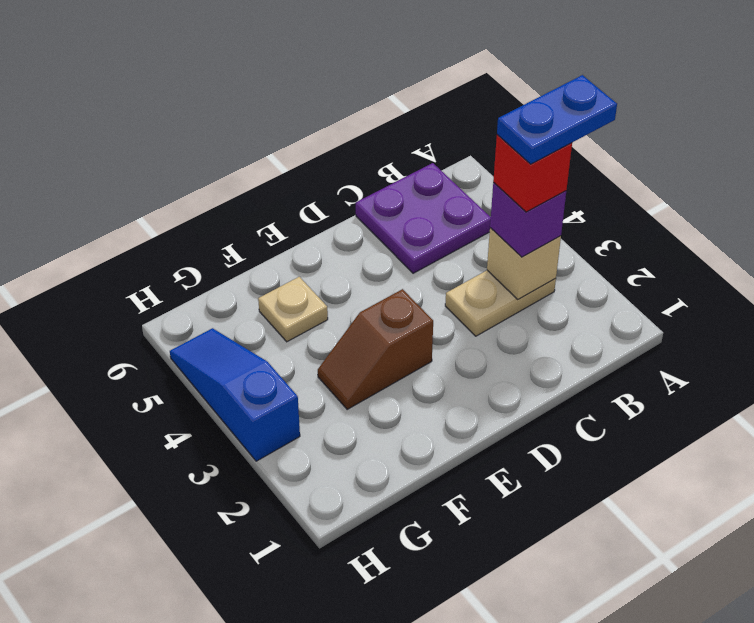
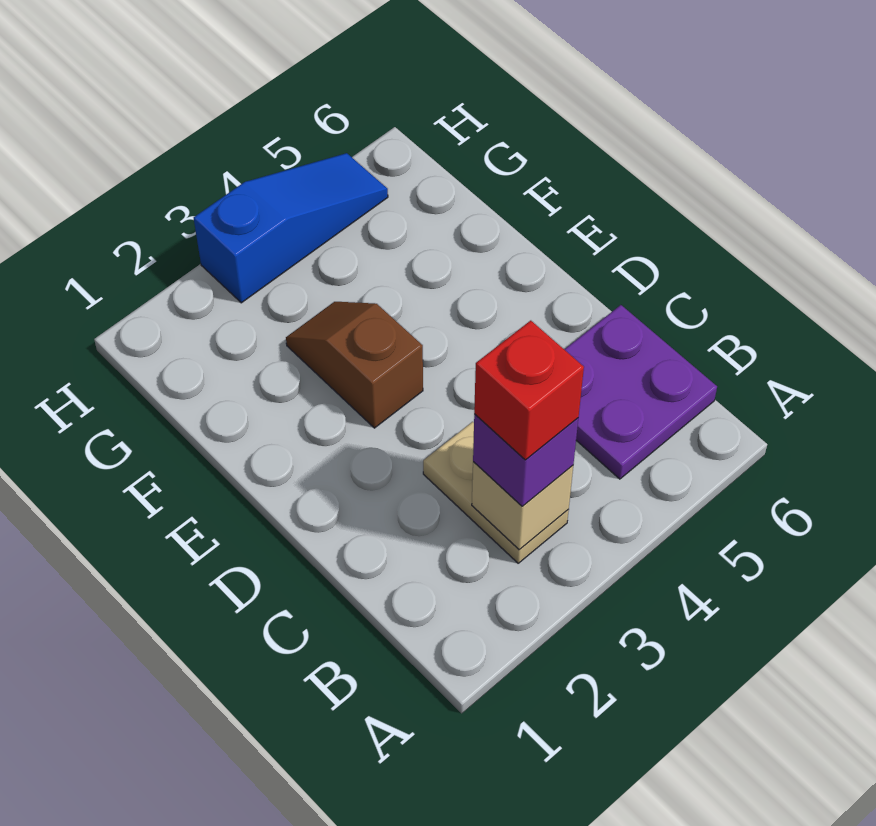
blue 1x2 plate [497,75,617,164] -> none
tan 1x1 plate [258,277,328,342] -> none

